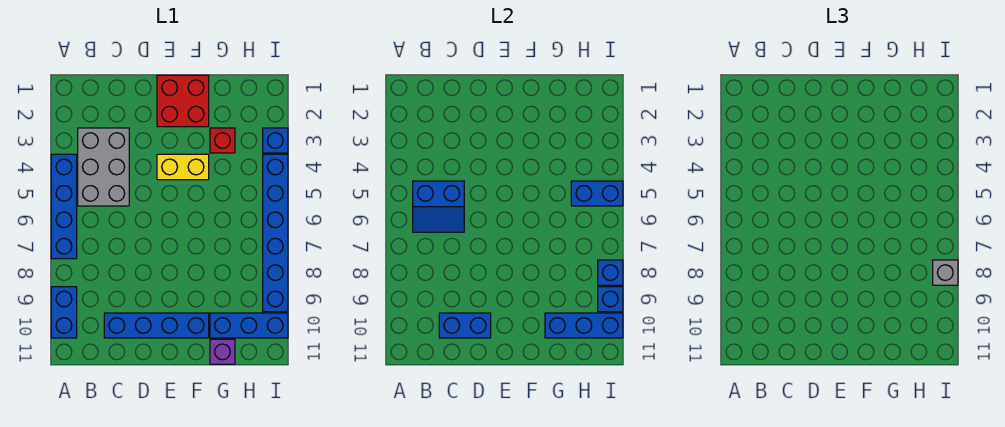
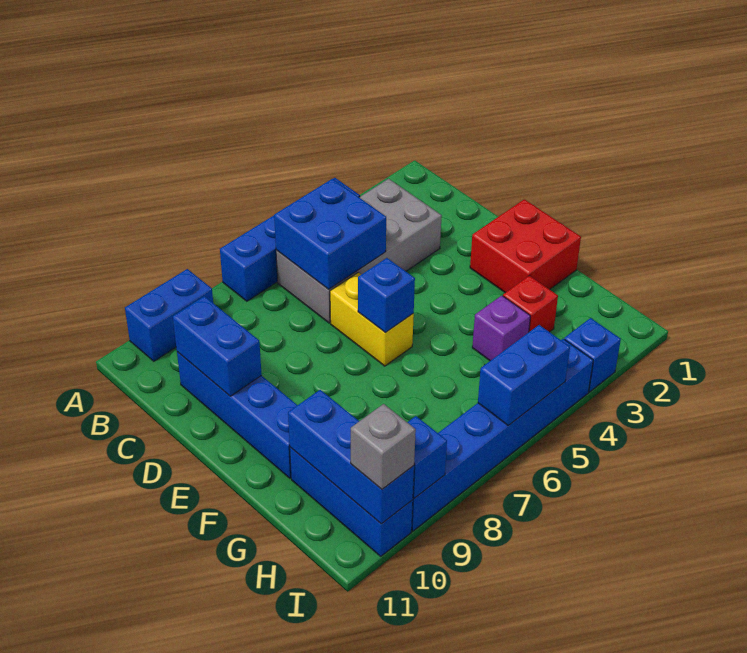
grey 2x3 brick [78,128,129,206] -> grey 2x4 brick [276,179,442,323]
blue 2x2 slope [413,181,464,232] -> blue 2x2 brick [274,179,386,289]
yellow 1x2 brick [157,154,209,180] -> yellow 1x2 brick moved to [330,272,414,366]
purple 1x1 brick [210,339,235,364] -> purple 1x1 brick moved to [472,296,530,361]
blue 1x2 brick [571,181,623,206] -> blue 1x2 brick turned to [478,325,570,425]
blue 1x1 brick [598,260,623,285] -> blue 1x1 brick moved to [358,258,415,333]
grey 1x1 brick [933,260,958,285] -> grey 1x1 brick moved to [351,404,416,489]

